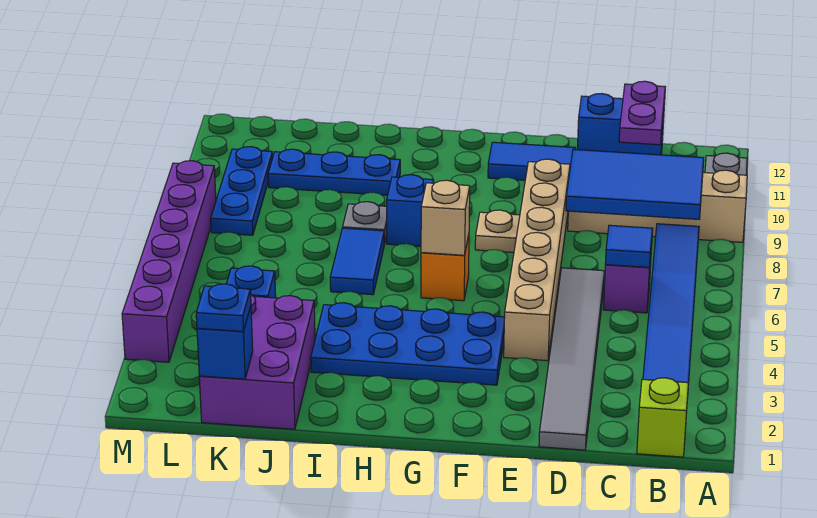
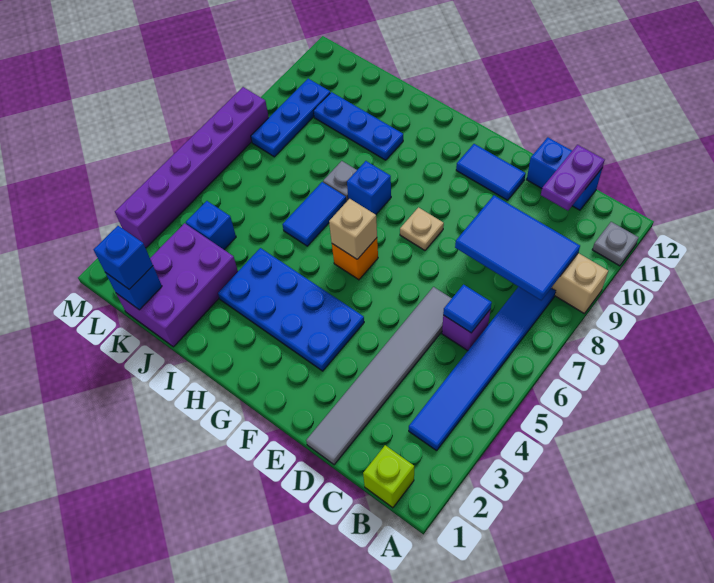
tan 1x6 brick [504,159,570,361] -> none
blue 1x1 plate [196,284,251,331] -> blue 1x1 brick [93,226,153,289]

